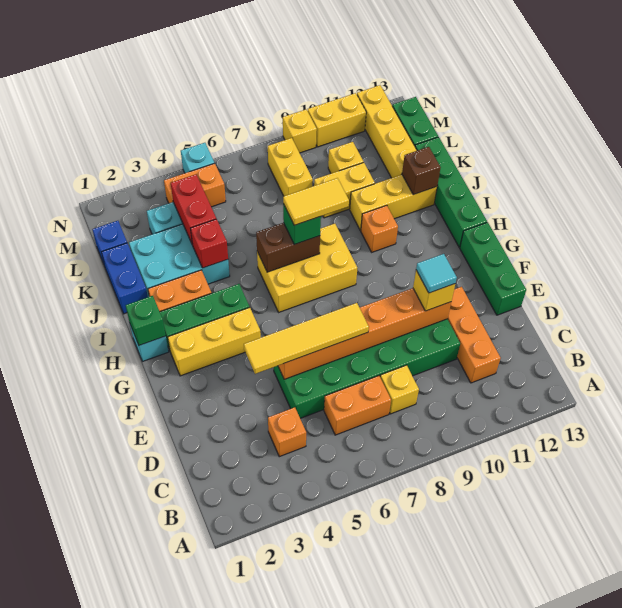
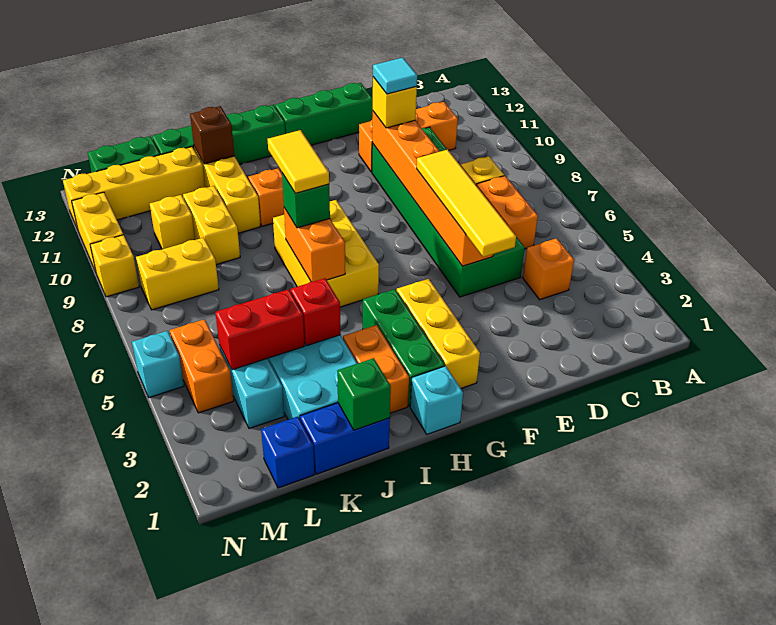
green 1x1 brick [126,296,166,345] -> green 1x1 brick moved to [337,358,391,430]
brown 1x2 brick [256,223,320,272] -> orange 1x2 brick [284,208,345,282]

